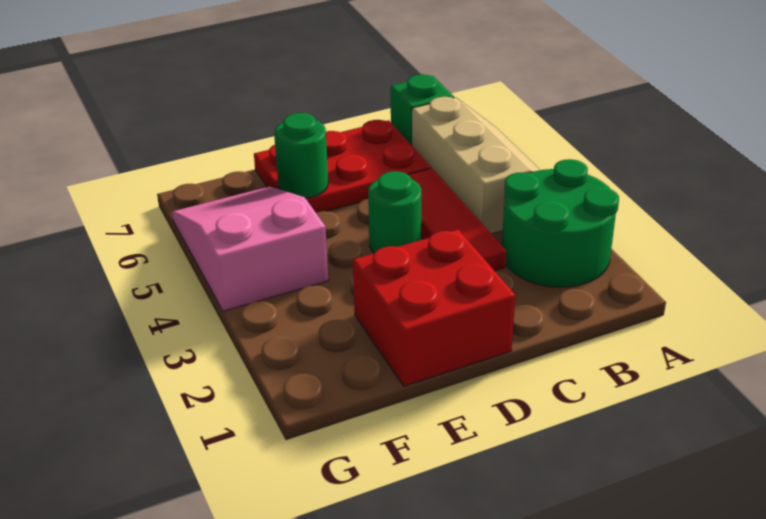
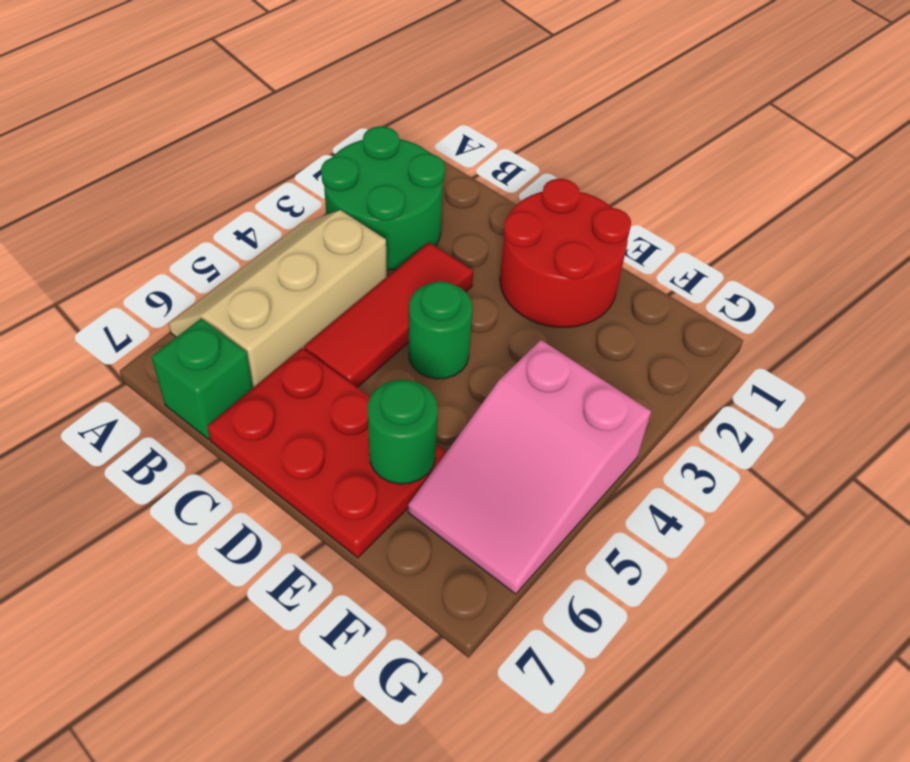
red 2x2 brick [353,230,515,386] -> red 2x2 round brick [500,179,631,327]

